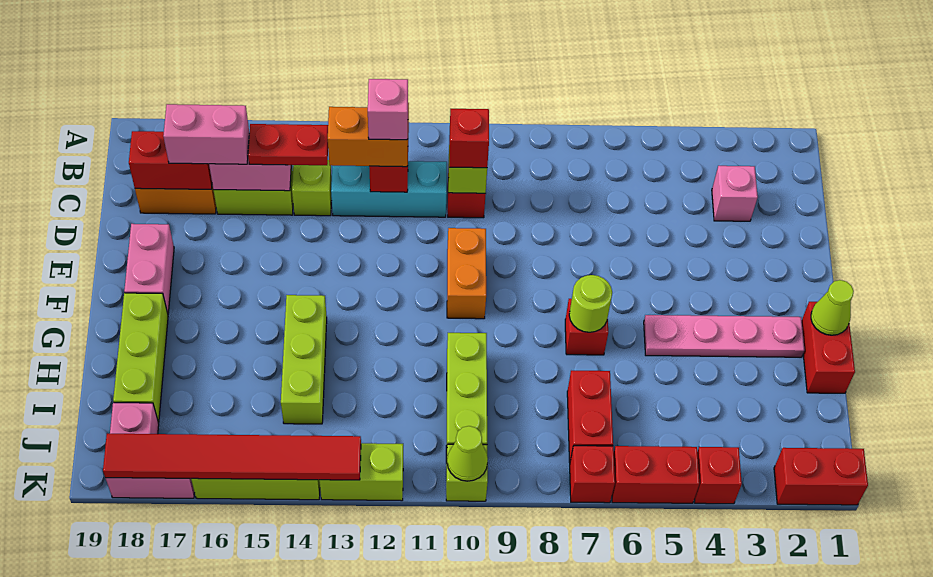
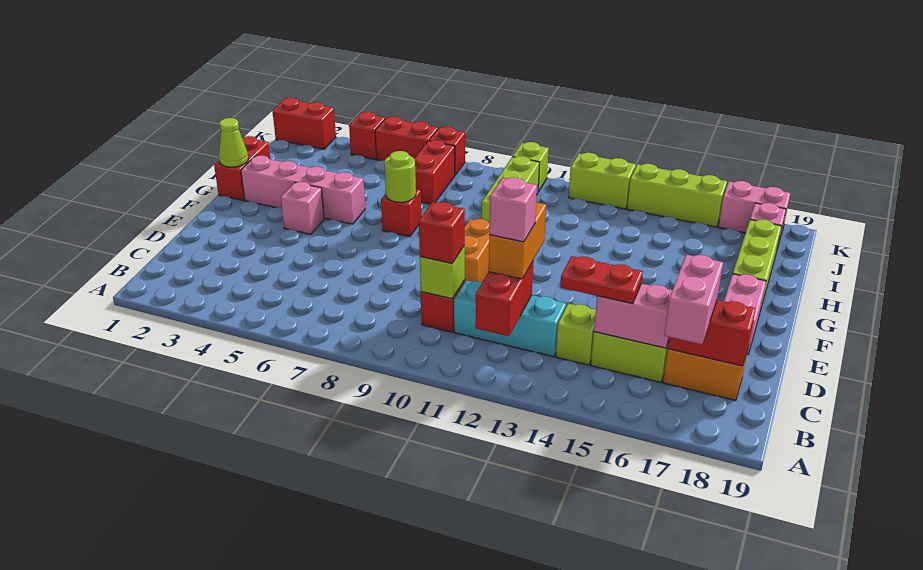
pink 1x1 brick [712,166,758,221] -> pink 1x1 brick moved to [281,182,324,234]
orange 1x2 brick [328,107,408,167] -> orange 1x2 brick turned to [489,202,546,279]
pink 1x2 brick [163,104,249,164] -> pink 1x2 brick turned to [664,255,723,344]
pink 1x4 plate [644,315,804,357] -> pink 1x4 brick [241,156,365,224]
lime 1x3 brick [281,295,327,424] -> none
lime 1x1 cone [447,426,488,481] -> none
red 1x6 tile [103,434,361,480] -> none

